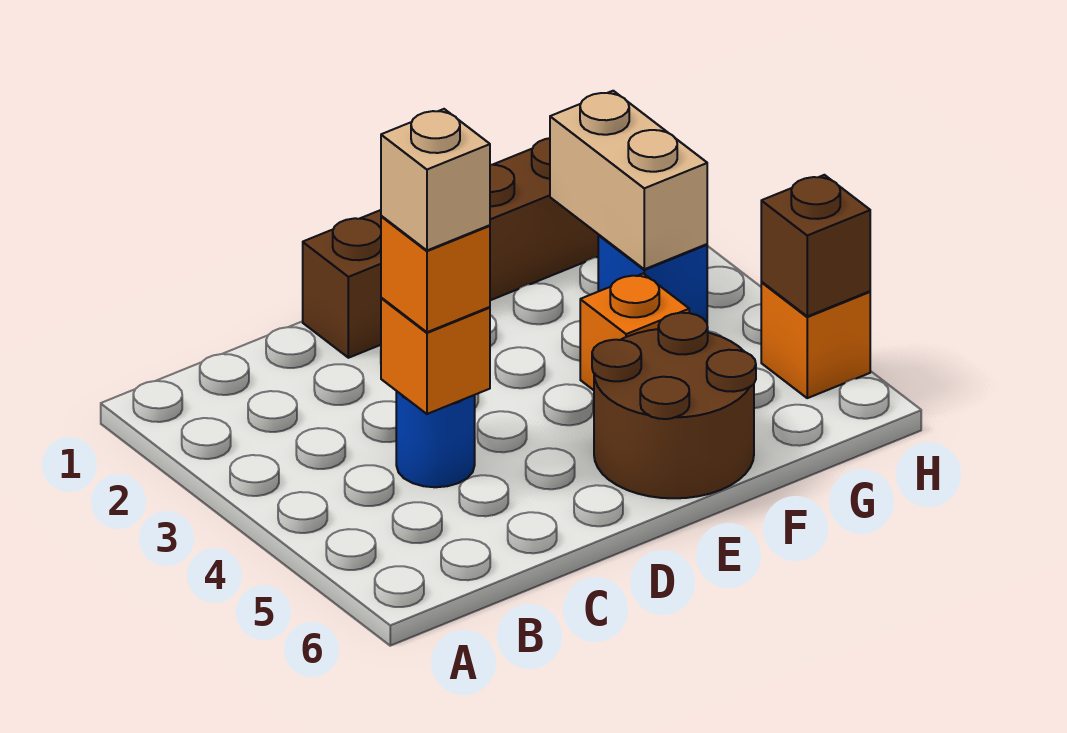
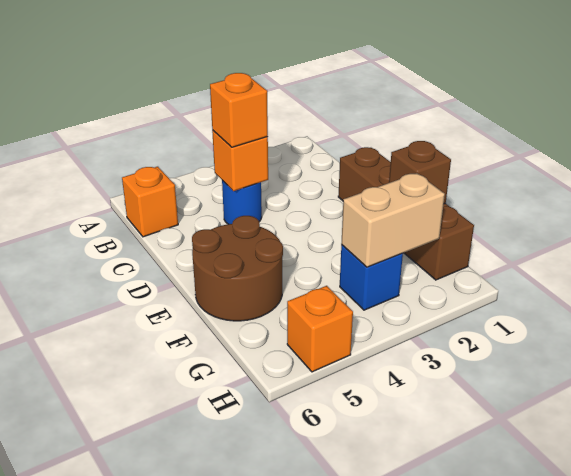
tan 1x1 brick [381,109,490,250] -> none
orange 1x1 brick [580,273,689,390] -> orange 1x1 brick moved to [122,167,178,237]
brown 1x1 brick [761,175,870,316] -> brown 1x1 brick moved to [389,141,451,204]

